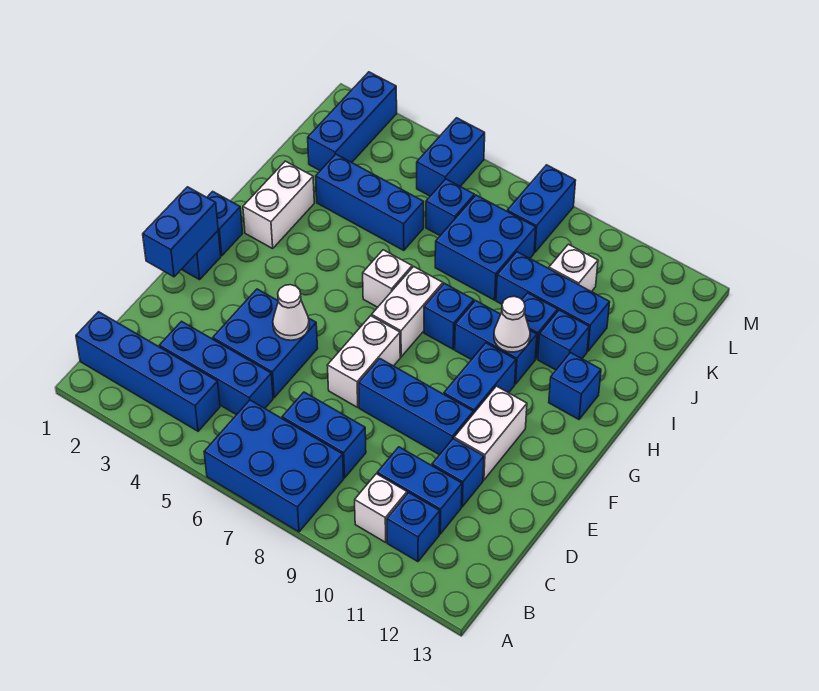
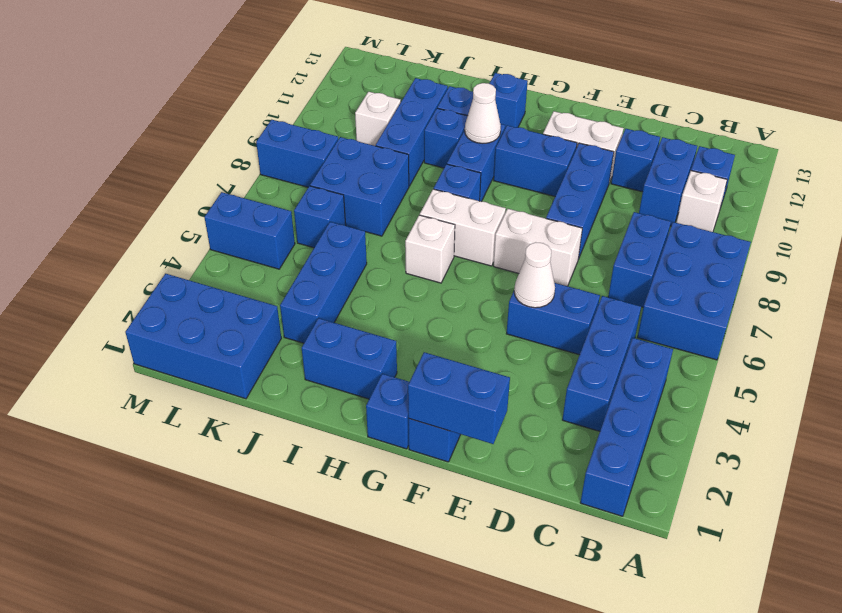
blue 2x2 brick [213,289,318,398] -> blue 1x2 brick [507,283,600,355]
white 1x2 brick [243,161,314,249] -> blue 1x2 brick [302,318,397,399]
blue 1x3 brick [308,72,397,171] -> blue 2x3 brick [125,274,281,399]

